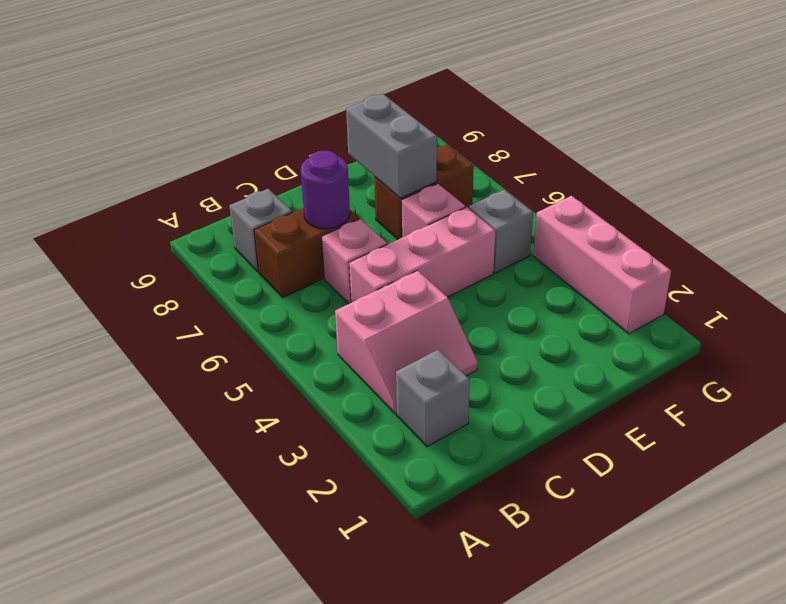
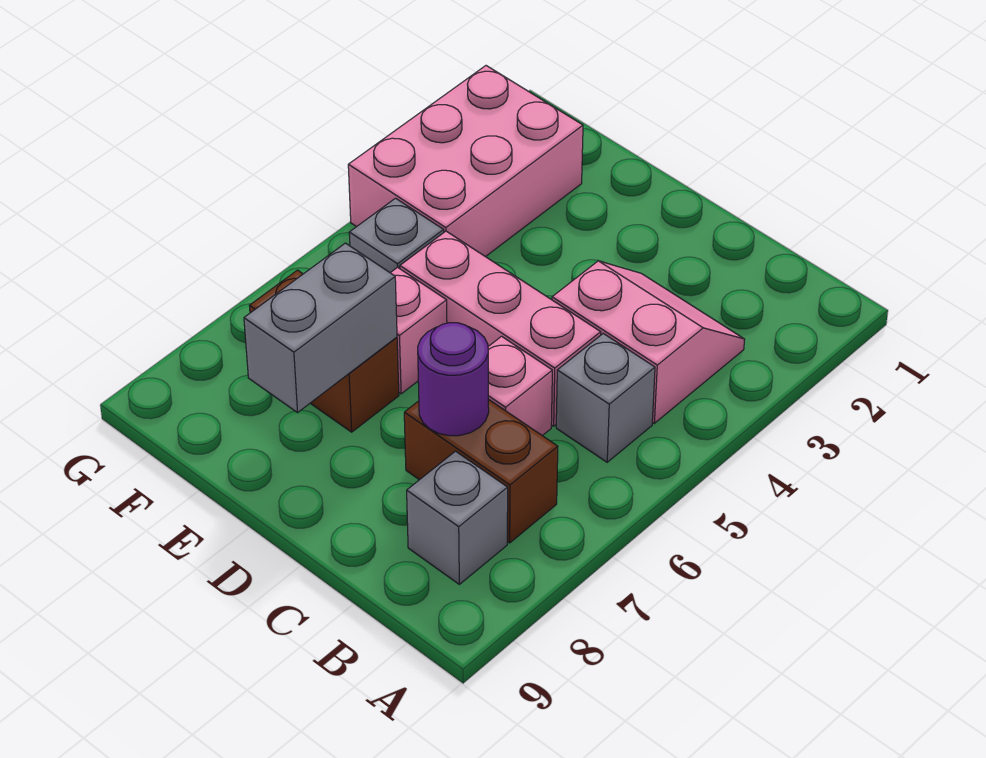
grey 1x1 brick [396,350,470,447] -> grey 1x1 brick moved to [556,334,655,462]
pink 1x3 brick [533,196,671,334] -> pink 2x3 brick [348,66,583,257]

